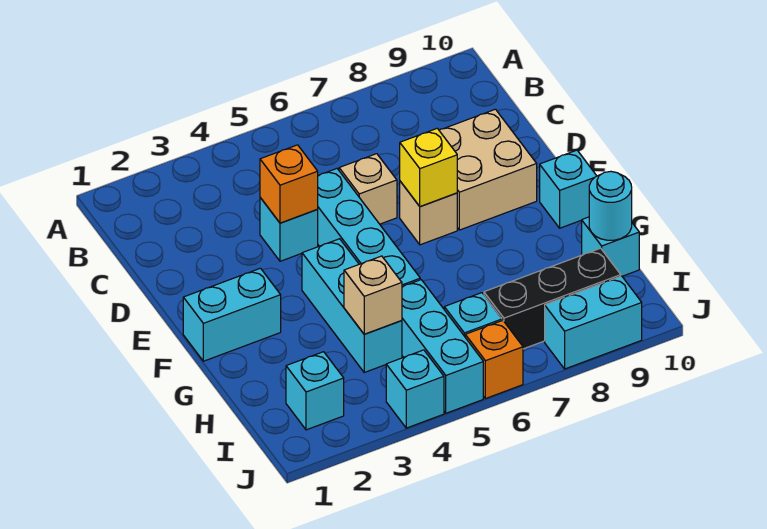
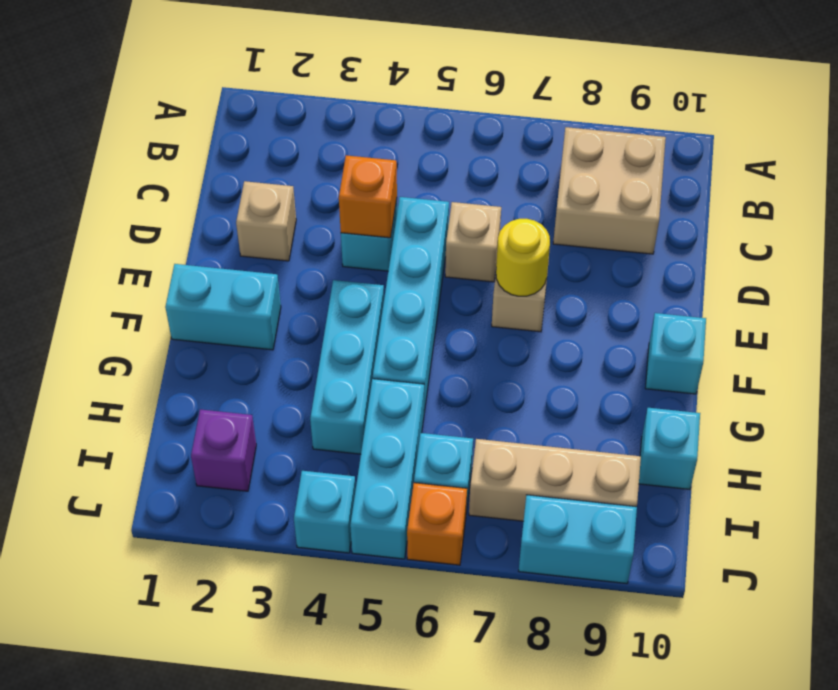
tan 2x2 brick [439,109,537,230] -> tan 2x2 brick moved to [553,127,666,254]
yellow 1x1 brick [400,128,457,207] -> yellow 1x1 round brick [496,219,550,296]
tan 1x1 brick [344,256,402,334] -> tan 1x1 brick moved to [236,181,296,261]
cyan 1x1 round brick [589,171,632,240] -> none
cyan 1x1 brick [286,352,344,430] -> purple 1x1 brick [191,409,256,491]
black 1x3 brick [484,248,621,349] -> tan 1x3 brick [469,439,641,521]

